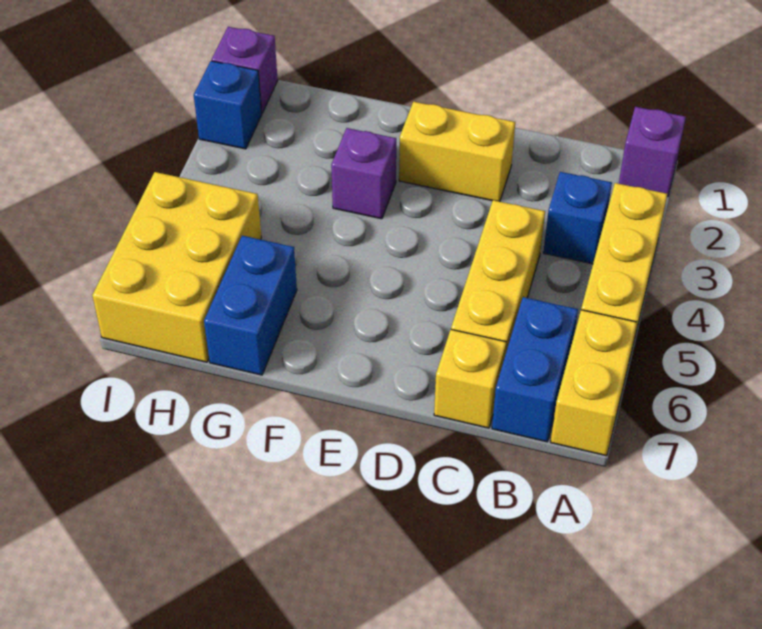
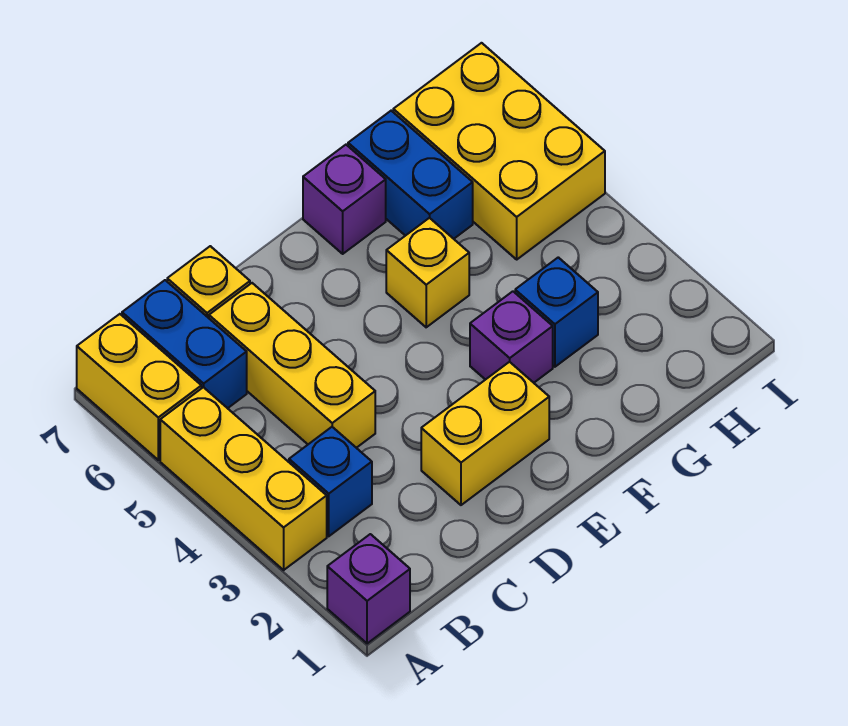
none -> yellow 1x1 brick [386,218,469,327]
purple 1x1 brick [212,27,278,113] -> purple 1x1 brick moved to [303,145,386,254]
blue 1x1 brick [194,61,262,149] -> blue 1x1 brick moved to [515,257,598,367]

